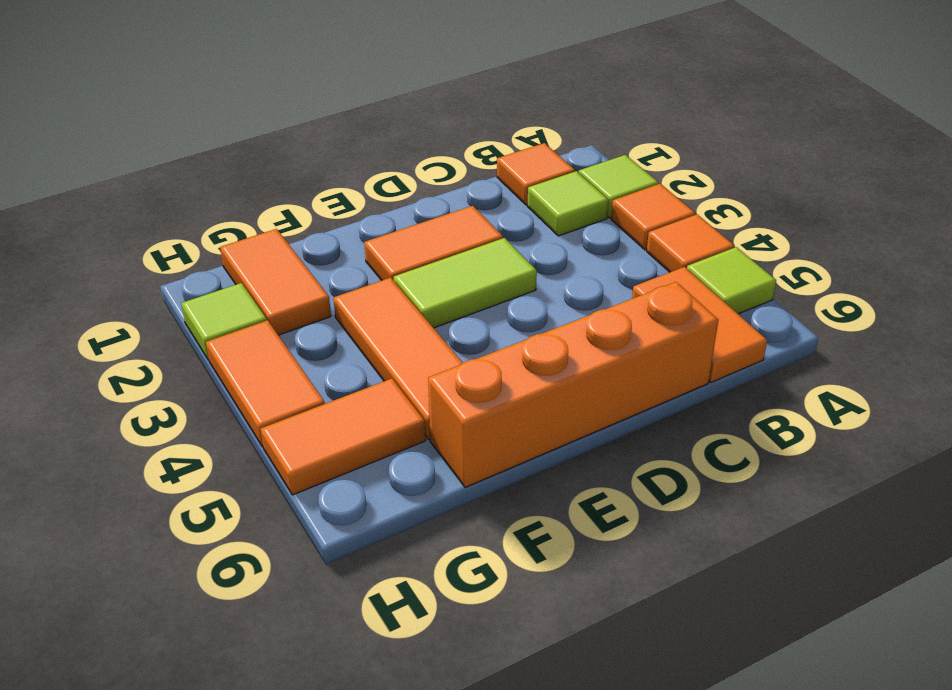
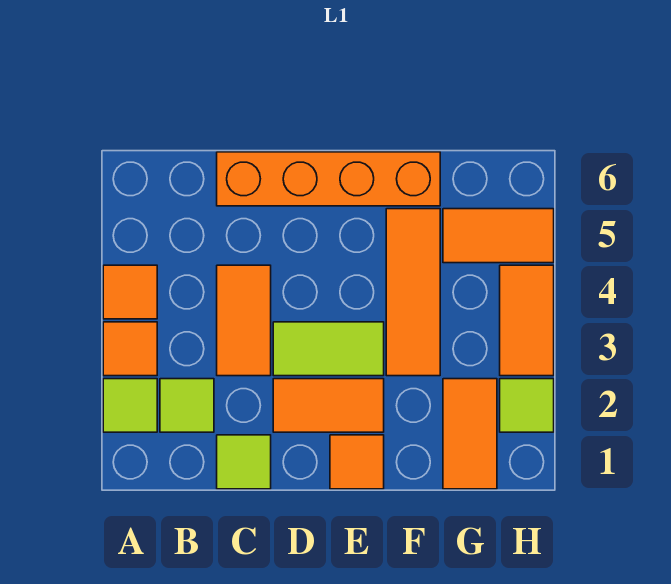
lime 1x1 tile [687,247,776,314] -> lime 1x1 tile moved to [217,435,271,489]
orange 1x1 tile [497,143,575,205] -> orange 1x1 tile moved to [330,435,384,489]
orange 1x2 tile [632,267,767,382] -> orange 1x2 tile moved to [217,265,271,376]

